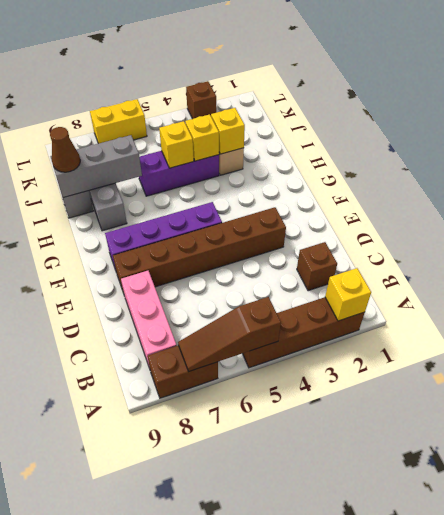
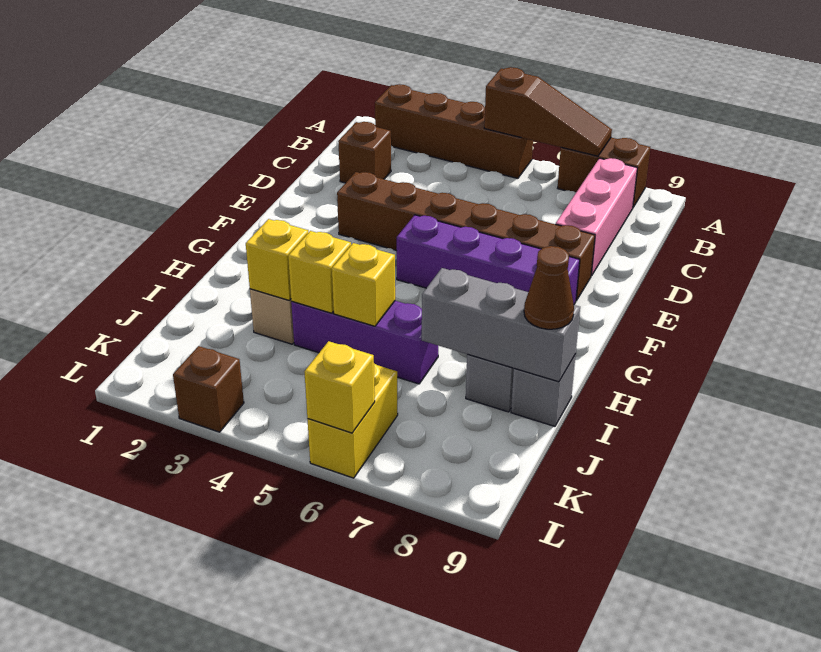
yellow 1x1 brick [325,268,371,321] -> yellow 1x1 brick moved to [304,341,375,433]
yellow 1x2 brick [90,99,147,144] -> yellow 1x2 brick turned to [307,364,398,478]

